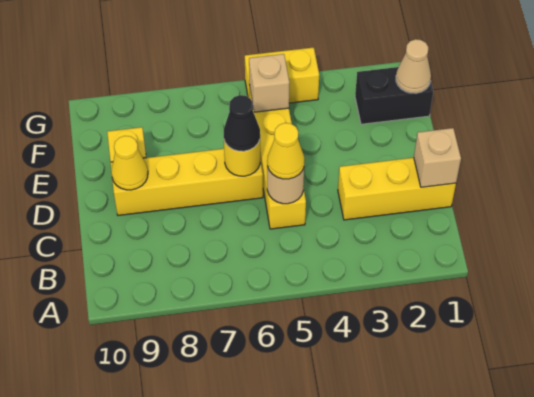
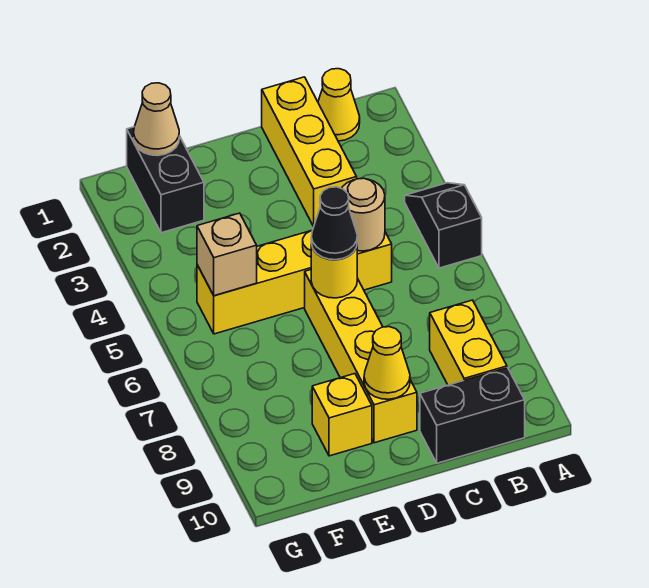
none -> black 1x2 slope [405,183,482,268]
none -> black 1x2 brick [420,368,525,463]
tan 1x1 brick [414,128,461,187] -> none
yellow 1x1 cone [267,123,304,179] -> yellow 1x1 cone moved to [318,69,360,141]
yellow 1x2 brick [245,47,319,103] -> yellow 1x2 brick moved to [430,300,507,385]

